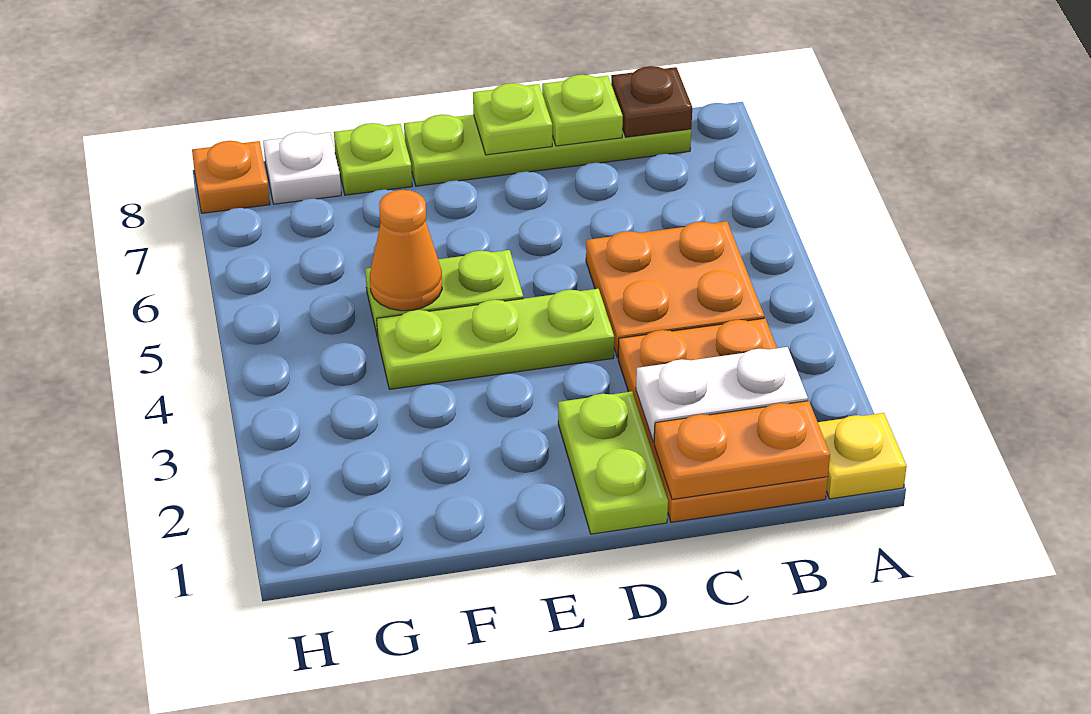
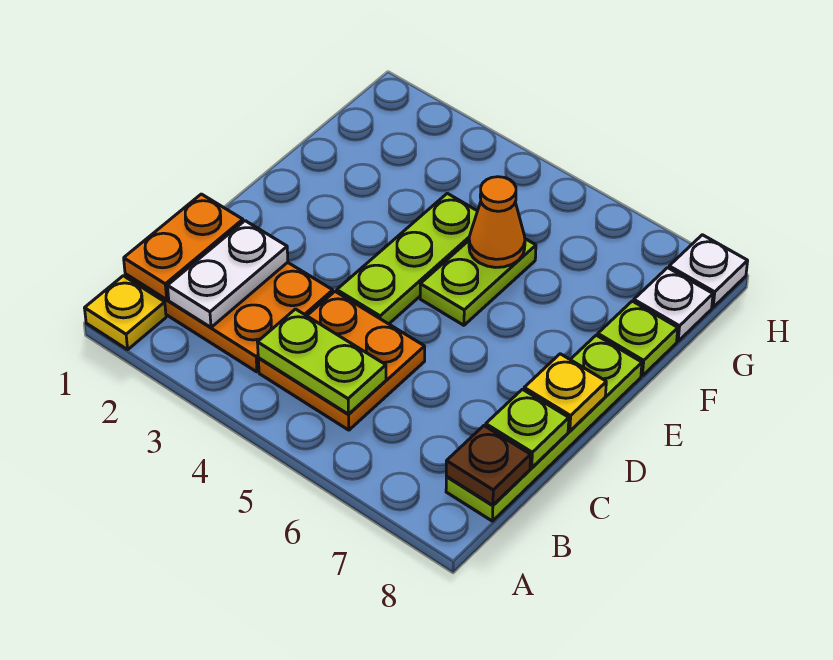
lime 1x2 plate [558,392,668,534] -> lime 1x2 plate moved to [258,309,386,414]
lime 1x1 plate [473,83,552,155] -> yellow 1x1 plate [524,354,606,431]
orange 1x1 plate [192,141,270,213] -> white 1x1 plate [669,235,748,307]

